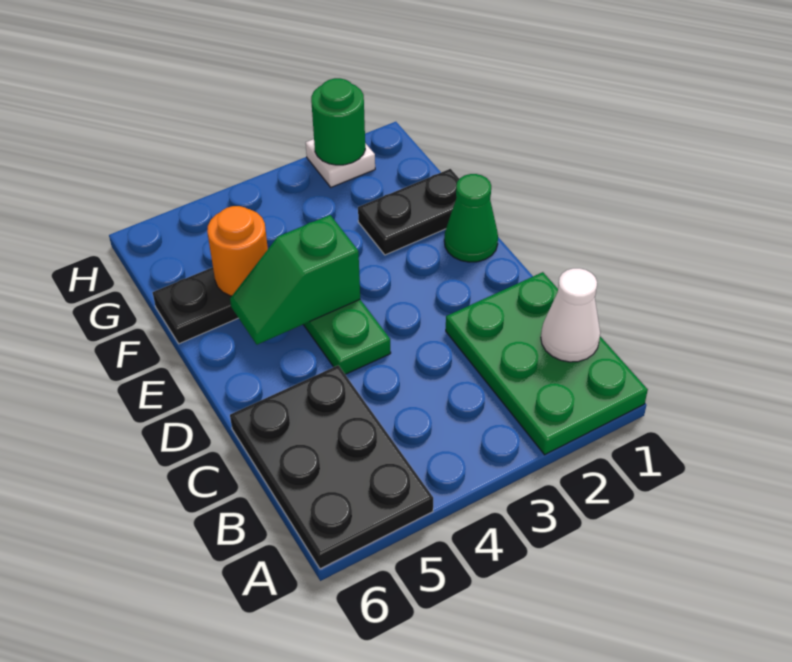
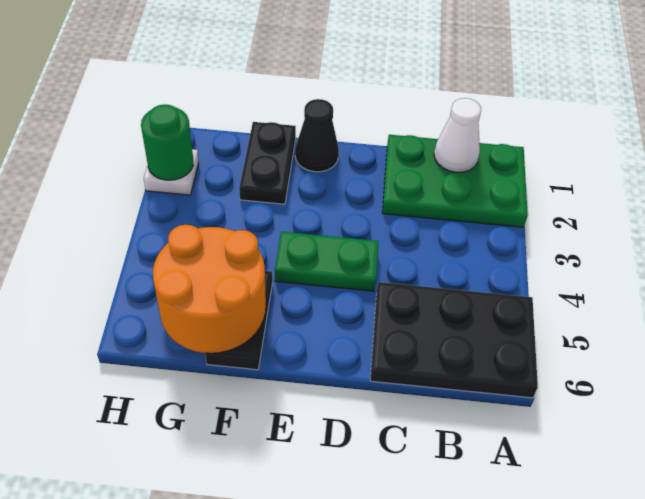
green 1x1 cone [444,174,498,262] -> black 1x1 cone [295,99,339,172]
green 1x2 slope [230,215,360,345] -> none
orange 1x1 round brick [207,206,268,296] -> orange 2x2 round brick [153,225,266,353]

